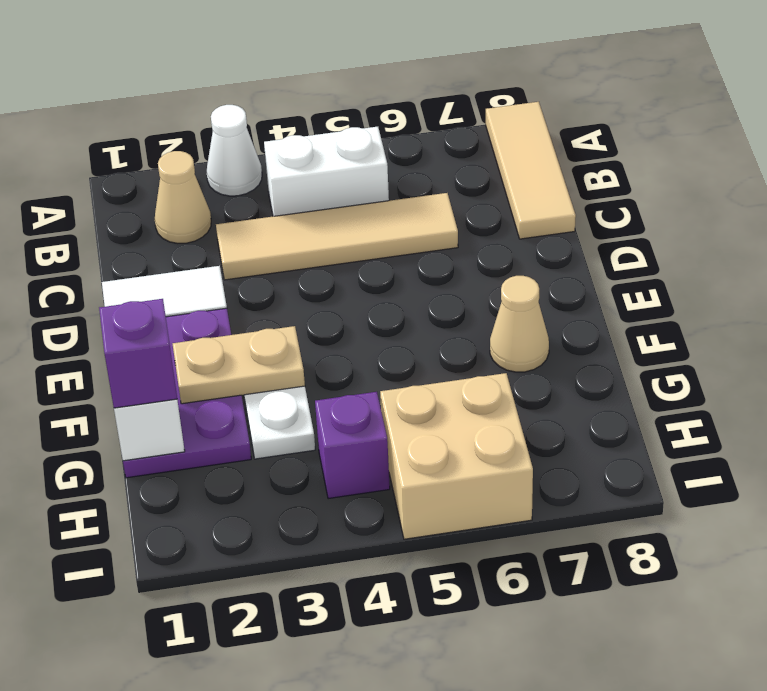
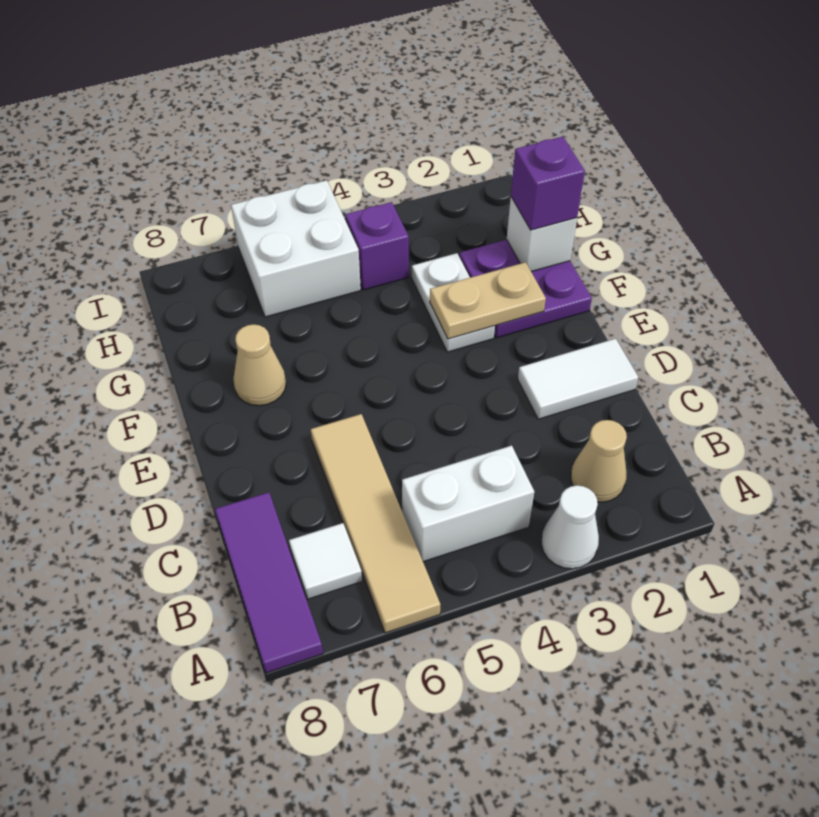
tan 1x3 tile [486,102,576,239] -> purple 1x3 tile [215,492,323,673]
none -> white 1x1 tile [289,523,362,599]
tan 1x4 tile [216,193,458,280] -> tan 1x4 tile turned to [311,414,440,633]
purple 2x3 plate [123,308,251,478] -> purple 2x2 plate [459,240,592,338]
tan 2x2 brick [380,373,533,539] -> white 2x2 brick [231,180,361,317]

